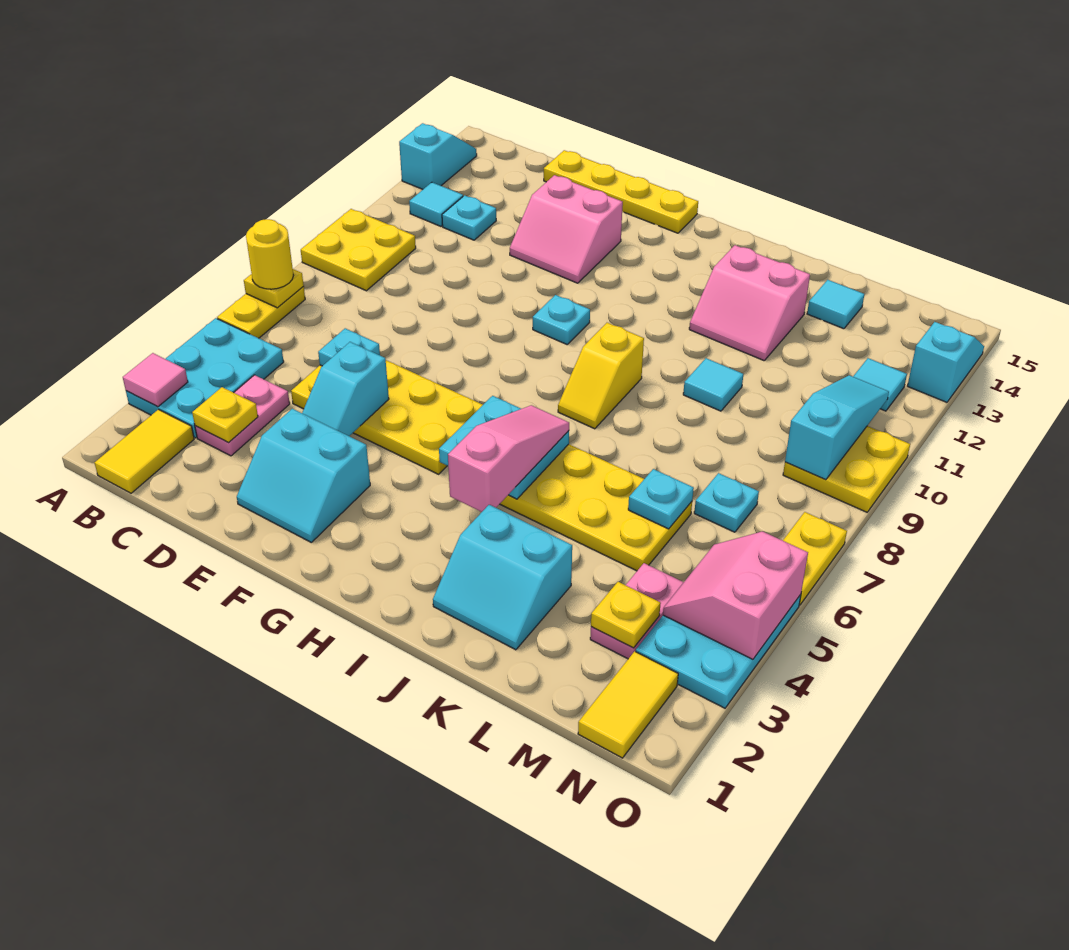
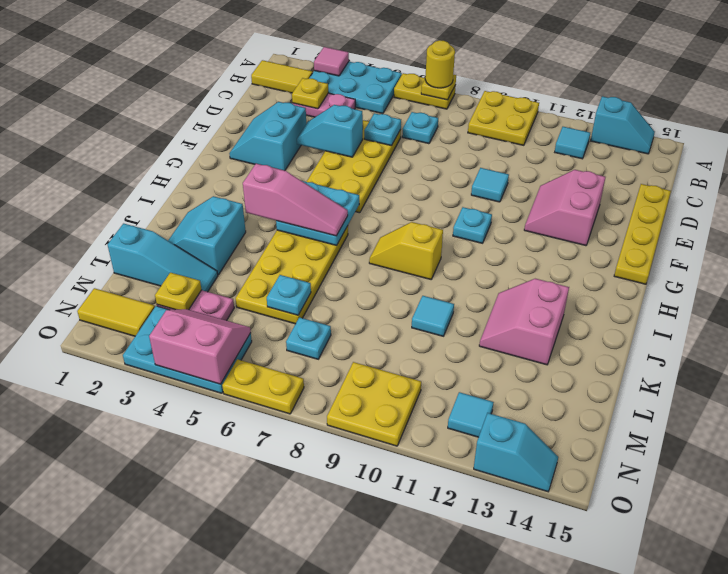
cyan 1x1 plate [442,195,496,240] -> cyan 1x1 plate moved to [402,112,438,144]
cyan 1x1 tile [807,280,864,329] -> cyan 1x1 tile moved to [471,168,509,202]
cyan 1x3 slope [785,375,889,480] -> cyan 1x3 slope moved to [108,224,218,292]

